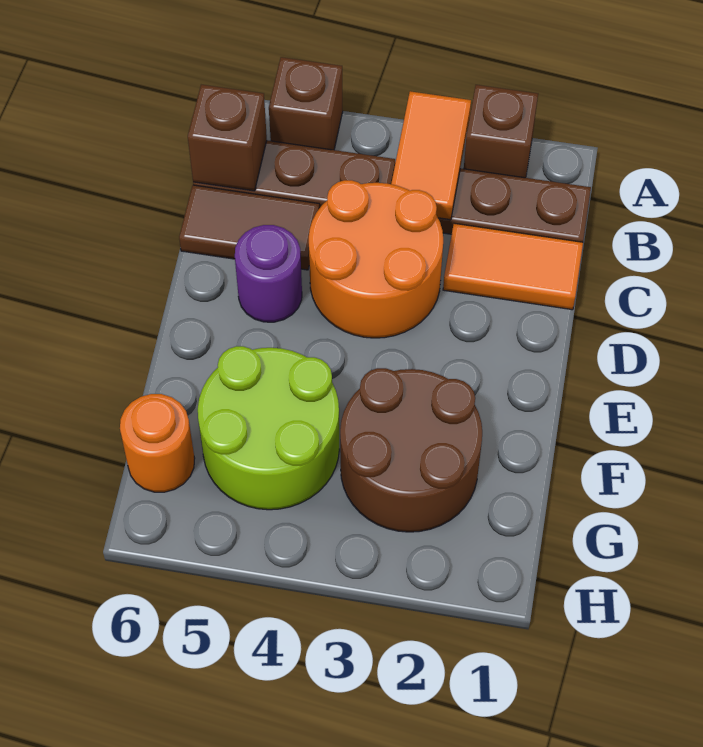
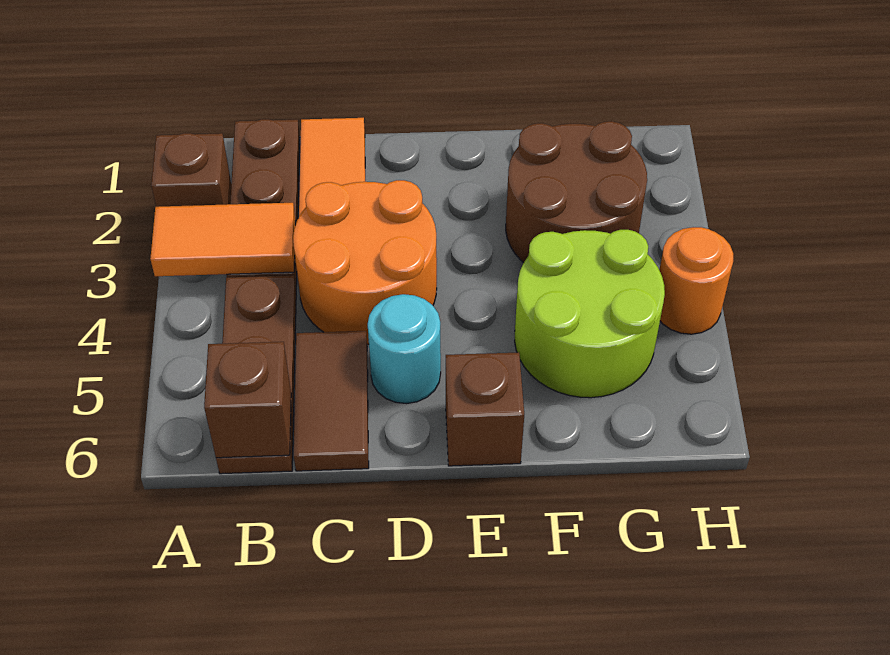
brown 1x1 brick [269,57,343,150] -> brown 1x1 brick moved to [446,352,524,466]
purple 1x1 round brick [235,225,302,322] -> cyan 1x1 round brick [368,294,441,404]
orange 1x1 round brick [120,394,195,492] -> orange 1x1 round brick moved to [659,227,733,334]

